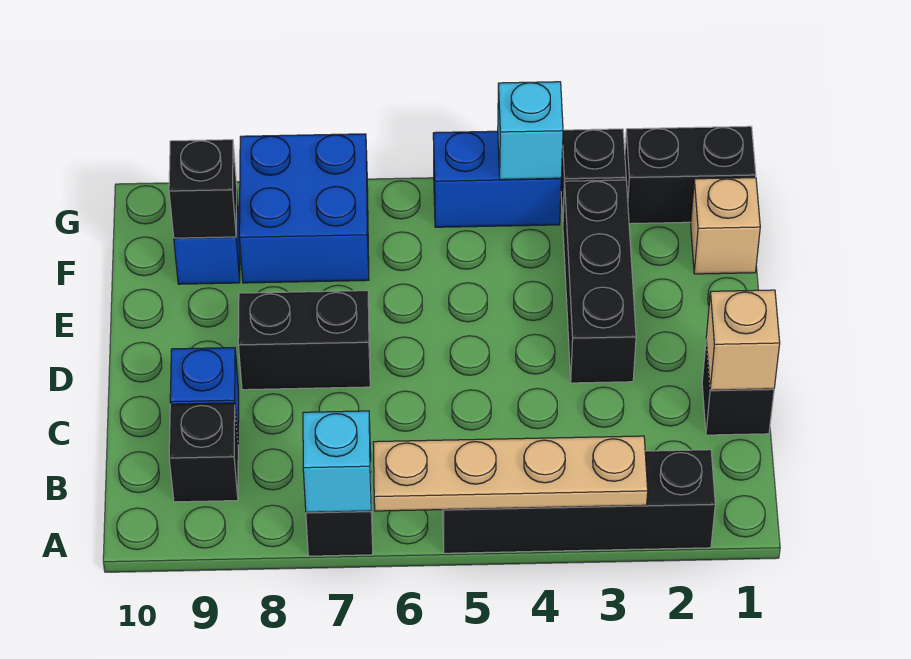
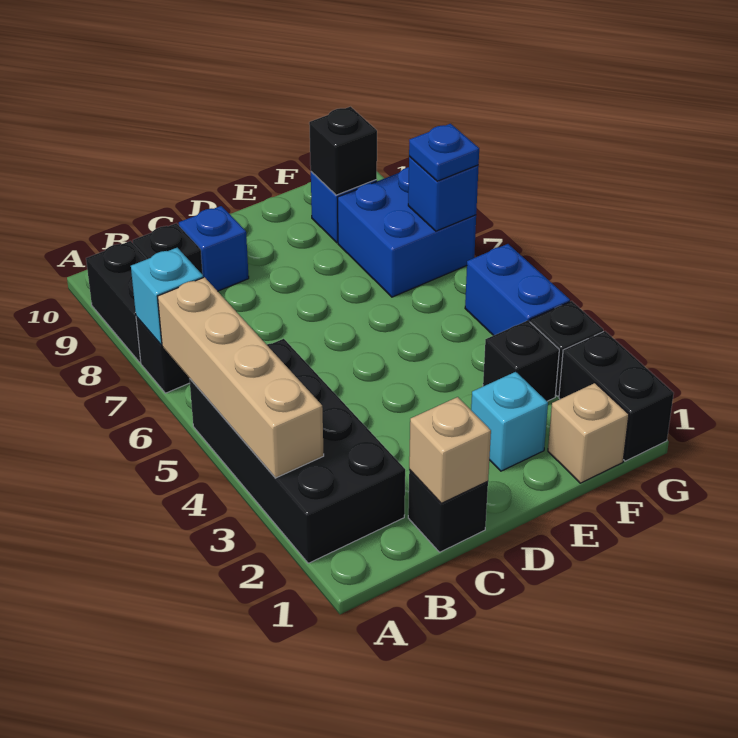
black 1x4 brick [443,450,715,553] -> black 2x4 brick [189,339,405,563]
tan 1x4 plate [373,436,648,511] -> tan 1x4 brick [158,277,324,478]
black 1x3 brick [563,180,636,383] -> black 1x1 brick [483,321,559,401]
black 1x2 brick [238,291,370,390] -> black 1x2 brick moved to [86,241,146,362]
cyan 1x1 brick [498,82,563,180] -> cyan 1x1 brick moved to [471,372,548,471]
none -> blue 1x1 brick [408,156,479,231]
none -> blue 1x1 plate [409,124,479,181]

